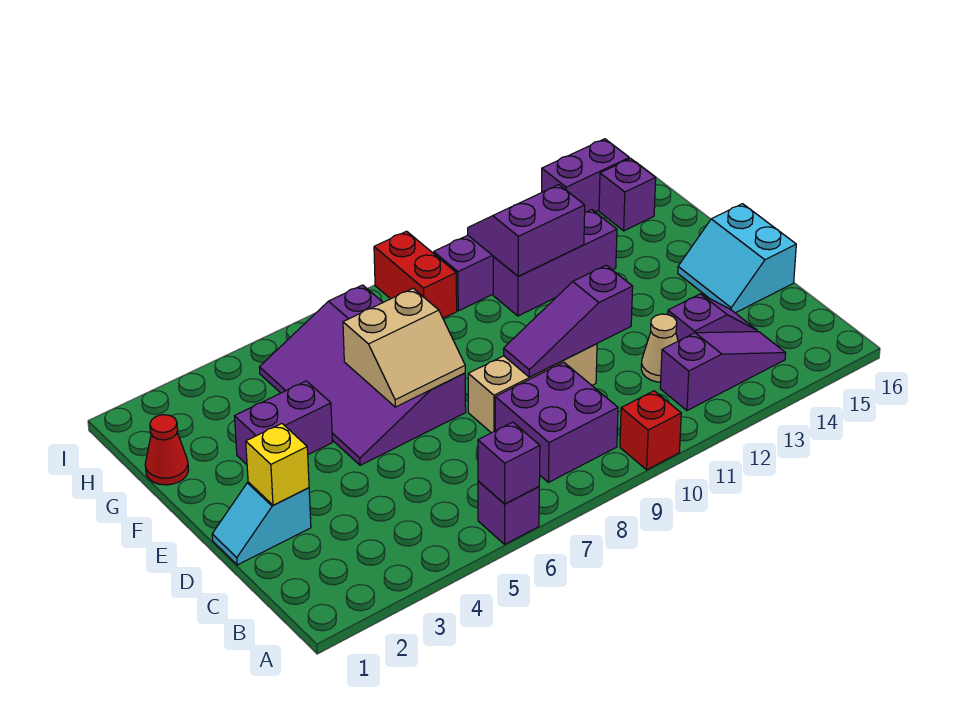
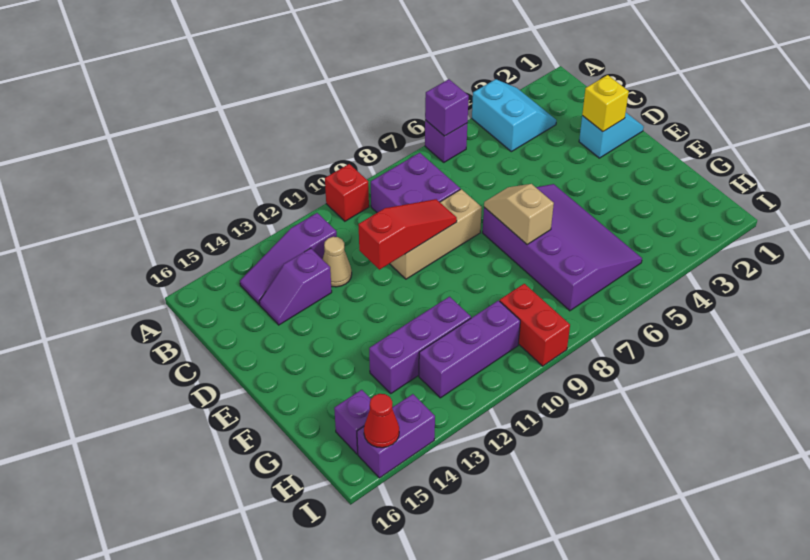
purple 1x3 slope [504,265,633,377] -> red 1x3 slope [358,199,457,270]
cyan 2x2 slope [678,204,796,313] -> cyan 2x2 slope moved to [472,79,556,152]
tan 2x2 slope [343,289,465,407] -> tan 1x2 slope [484,184,554,244]
purple 1x2 brick [235,381,332,464] -> none
red 1x1 cone [145,415,188,485] -> red 1x1 cone moved to [364,394,399,448]
purple 2x2 slope [468,185,585,276] -> none

